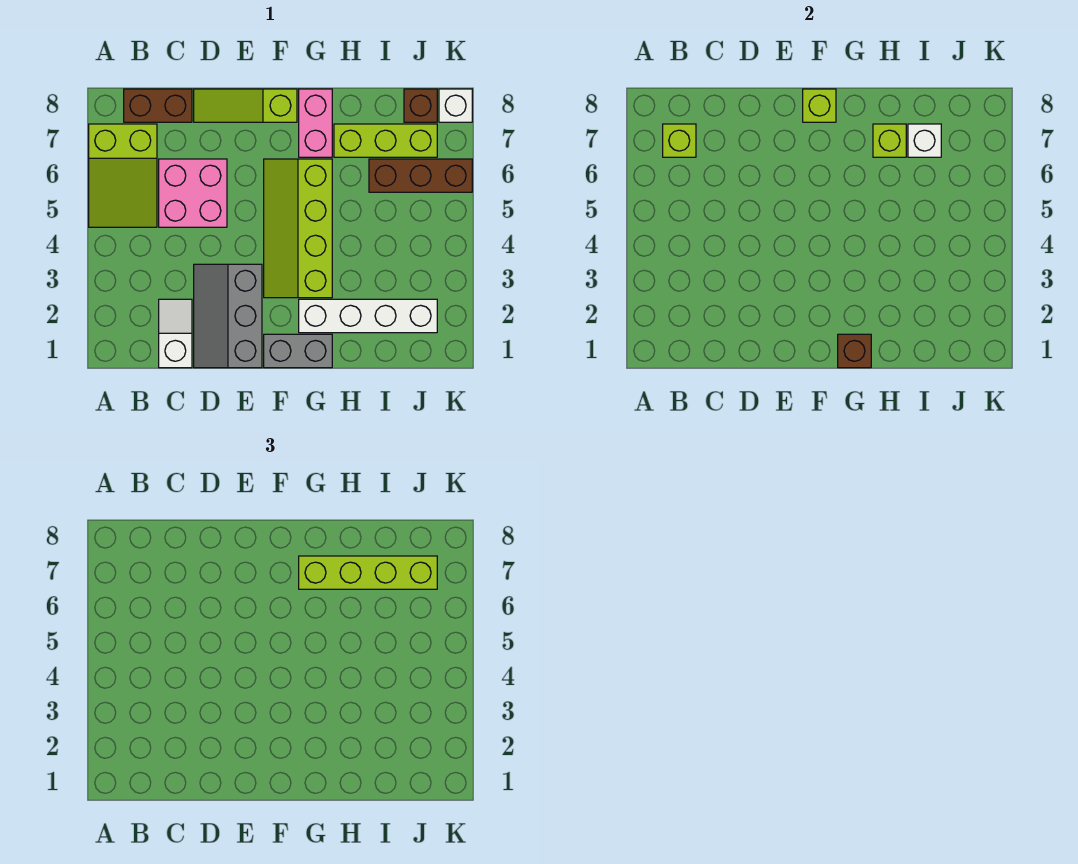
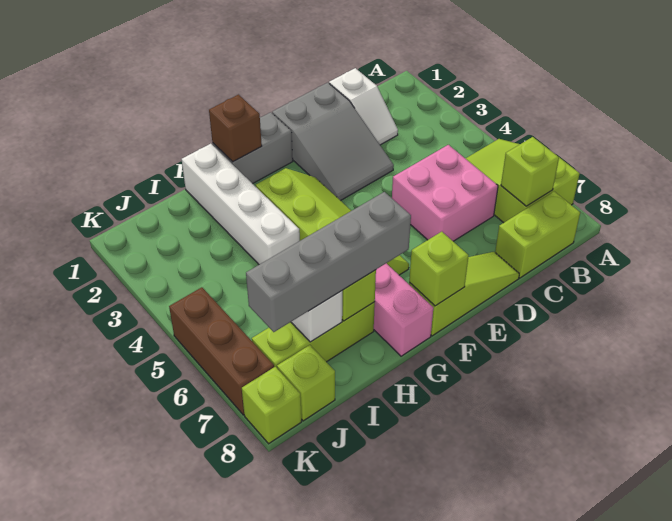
brown 1x2 brick [124,89,192,122] -> lime 1x2 brick [495,192,580,278]
grey 2x3 slope [194,264,262,368] -> grey 2x3 slope turned to [272,82,394,201]
white 1x4 brick [299,299,437,333] -> white 1x4 brick turned to [182,144,300,265]
lime 1x4 brick [299,556,437,589] -> grey 1x4 brick [246,192,411,332]
brown 1x3 brick [369,159,472,192] -> brown 1x3 brick turned to [169,287,274,415]
brown 1x1 brick [404,89,437,122] -> lime 1x1 brick [277,345,335,421]
white 1x1 brick [439,89,472,122] -> lime 1x1 brick [242,367,301,444]

